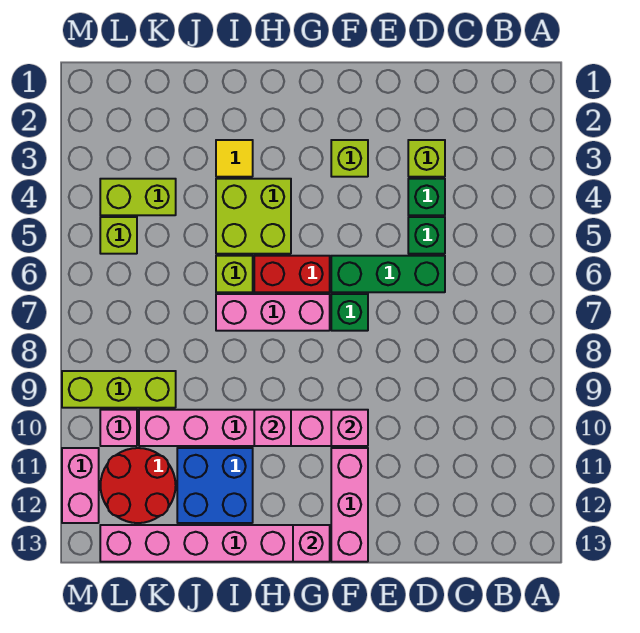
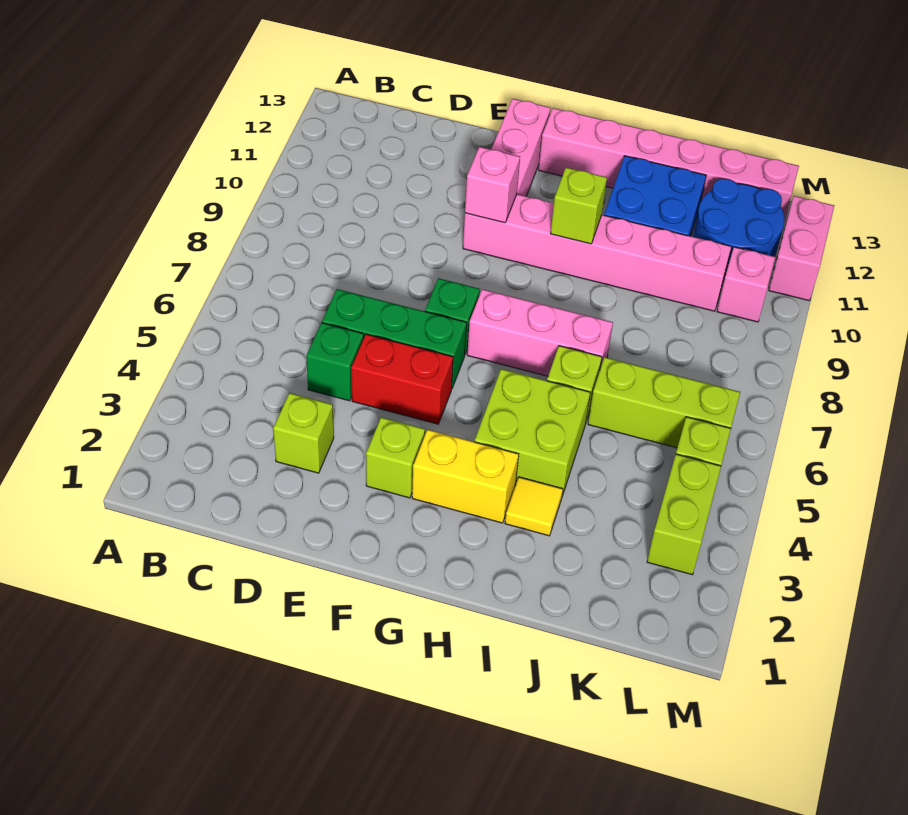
green 1x1 brick [408,179,445,215] -> none
none -> yellow 1x2 brick [412,430,519,523]
red 1x2 brick [254,256,330,292] -> red 1x2 brick moved to [351,334,453,424]
pink 1x1 brick [293,525,330,562] -> none
pink 1x1 brick [254,410,291,446] -> lime 1x1 brick [550,168,607,244]
lime 1x2 brick [100,179,176,215] -> lime 1x2 brick turned to [647,454,721,575]
lime 1x3 brick [62,371,176,408] -> lime 1x3 brick moved to [588,357,740,448]
red 2x2 round brick [100,448,176,523] -> blue 2x2 round brick [693,179,784,280]

